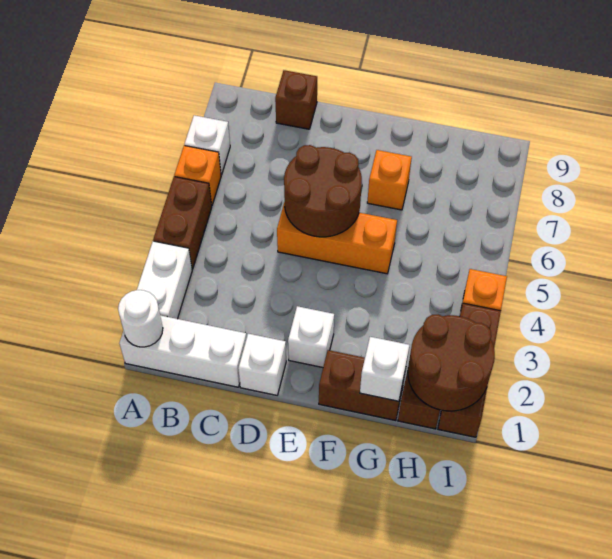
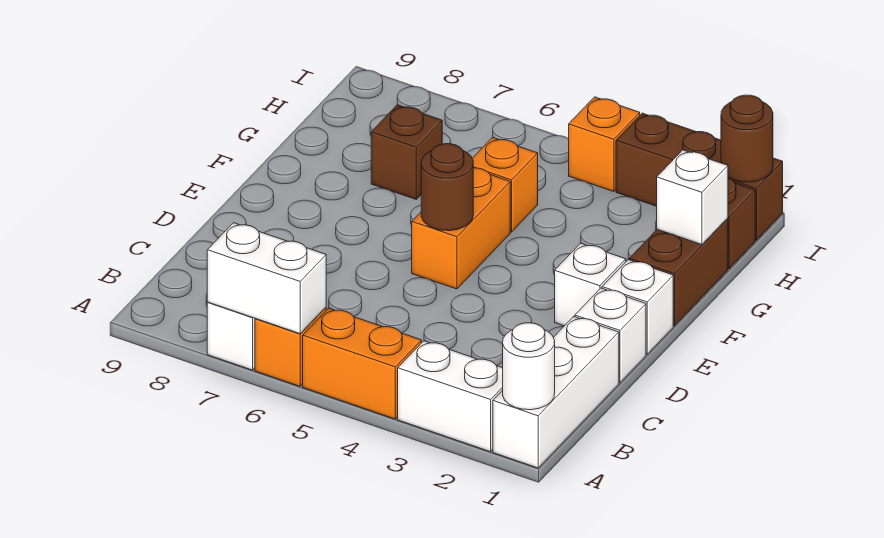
brown 1x2 brick [153,177,212,269] -> orange 1x2 brick [303,308,421,419]
none -> white 1x2 brick [207,223,326,334]
brown 1x1 brick [275,70,317,129] -> brown 1x1 brick moved to [371,105,442,199]
orange 1x3 brick [277,202,397,274] -> orange 1x2 brick [412,168,510,289]
brown 2x2 round brick [284,145,362,237] -> brown 1x1 round brick [421,144,473,231]
none -> white 1x1 brick [602,260,673,354]
orange 1x1 brick [367,150,412,210] -> orange 1x1 brick moved to [472,137,538,232]
brown 2x2 round brick [408,314,495,411] -> brown 1x1 round brick [721,95,773,182]

